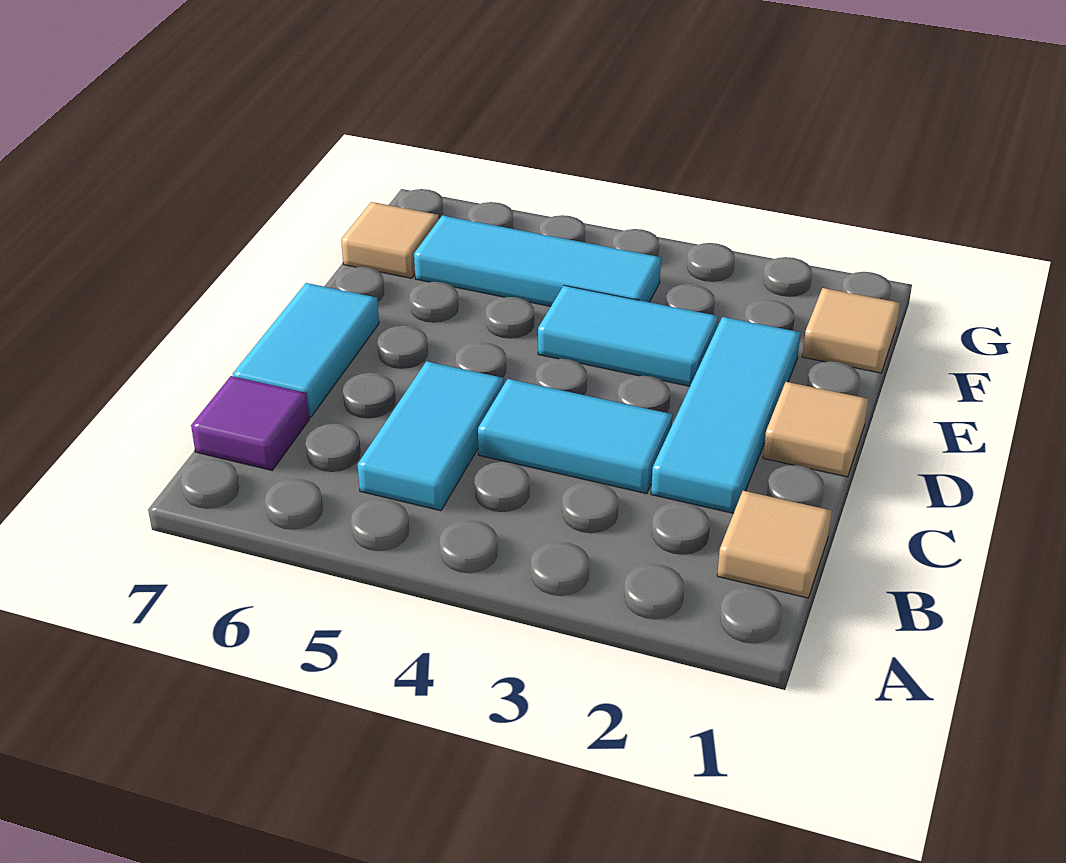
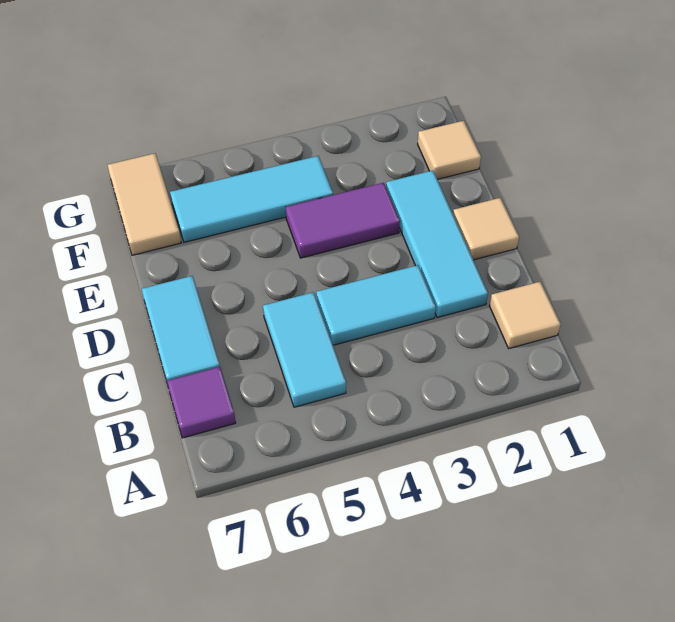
cyan 1x2 tile [538,286,718,386] -> purple 1x2 tile [286,183,400,258]
tan 1x1 tile [341,202,439,278] -> tan 1x2 tile [108,153,181,255]

